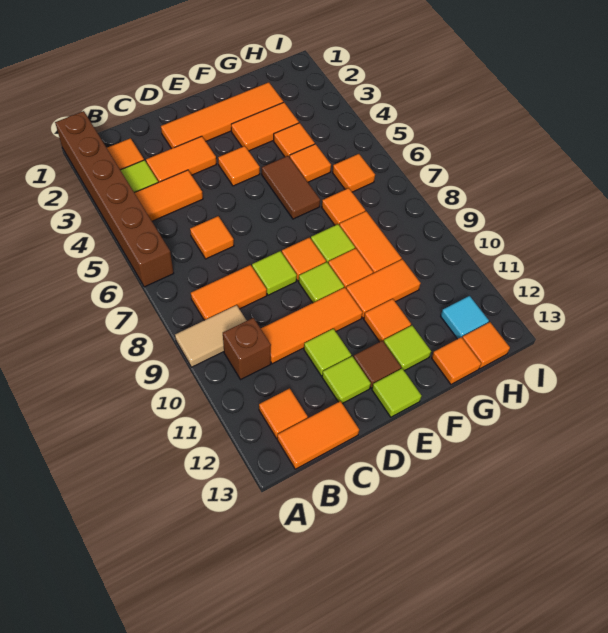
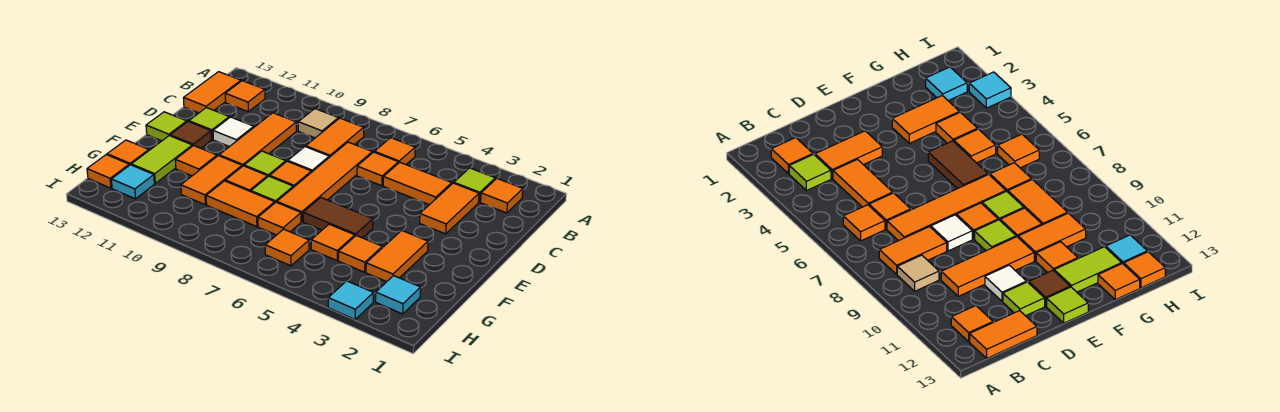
brown 1x6 brick [55,111,174,287] -> none
tan 1x2 tile [175,305,247,367] -> tan 1x1 tile [298,109,339,138]
orange 1x2 tile [135,170,203,221] -> orange 1x2 tile turned to [383,162,452,205]
brown 1x1 brick [223,318,271,380] -> none
orange 1x4 tile [161,82,283,149] -> orange 1x4 tile moved to [277,142,372,222]
lime 1x1 tile [252,251,297,295] -> white 1x1 tile [288,147,329,172]
lime 1x1 tile [304,329,351,376] -> white 1x1 tile [213,117,254,147]
orange 1x1 tile [218,146,260,186] -> orange 1x1 tile moved to [374,138,415,164]
lime 1x1 tile [384,326,431,371] -> lime 1x2 tile [131,136,192,183]
none -> cyan 1x1 tile [376,276,421,314]
none -> cyan 1x1 tile [328,281,374,319]

